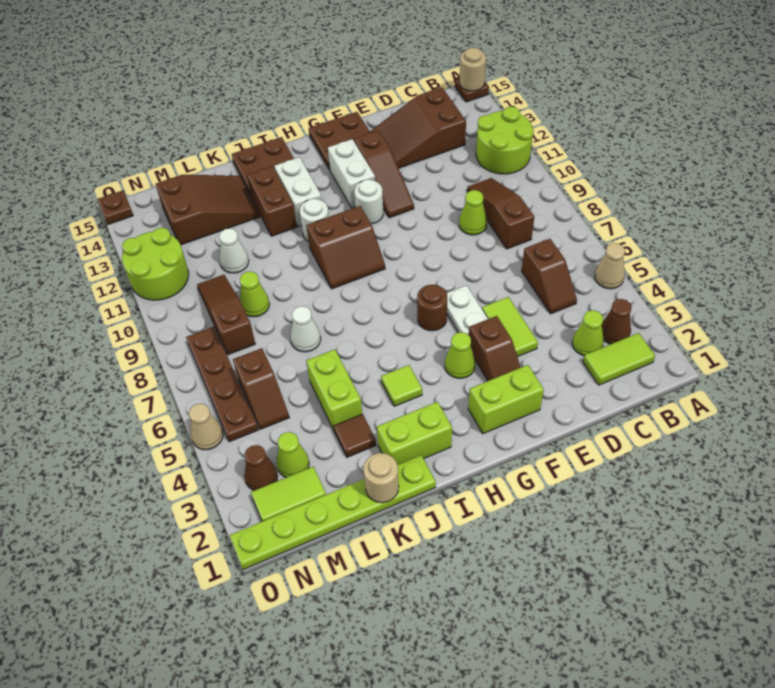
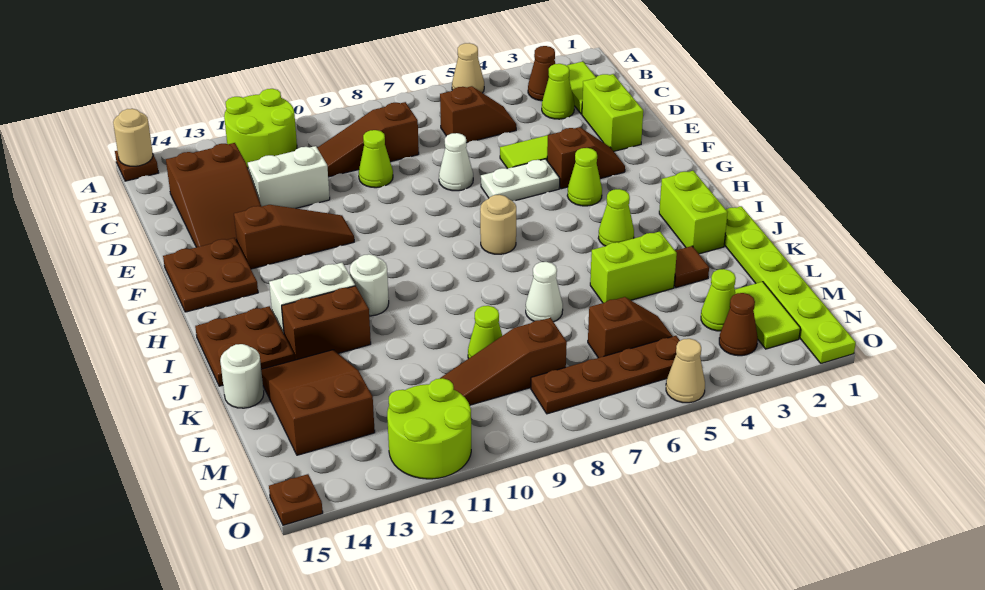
lime 1x2 brick [468,365,544,434] -> lime 1x2 brick moved to [582,74,643,151]
brown 1x1 round brick [417,285,447,331] -> none
white 1x1 round brick [354,179,383,224] -> white 1x1 round brick moved to [220,344,264,408]
white 1x2 brick [328,139,375,208] -> white 1x2 brick moved to [248,146,330,208]
brown 2x2 slope [306,206,385,289] -> none
lime 1x1 tile [381,365,422,406] -> lime 1x1 cone [598,189,634,246]
tan 1x1 round brick [364,453,399,503] -> tan 1x1 round brick moved to [480,195,516,254]
white 1x1 cone [219,228,249,273] -> white 1x1 cone moved to [439,133,473,191]

